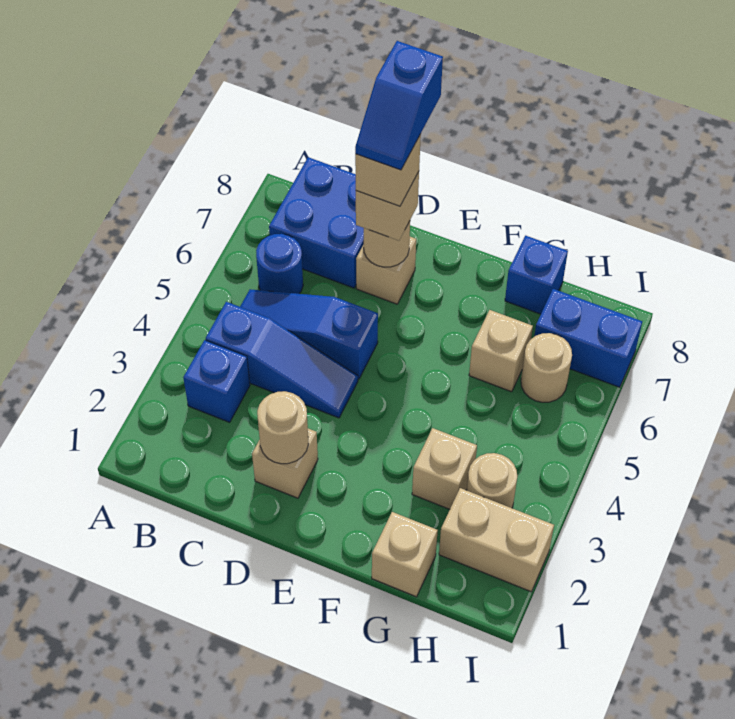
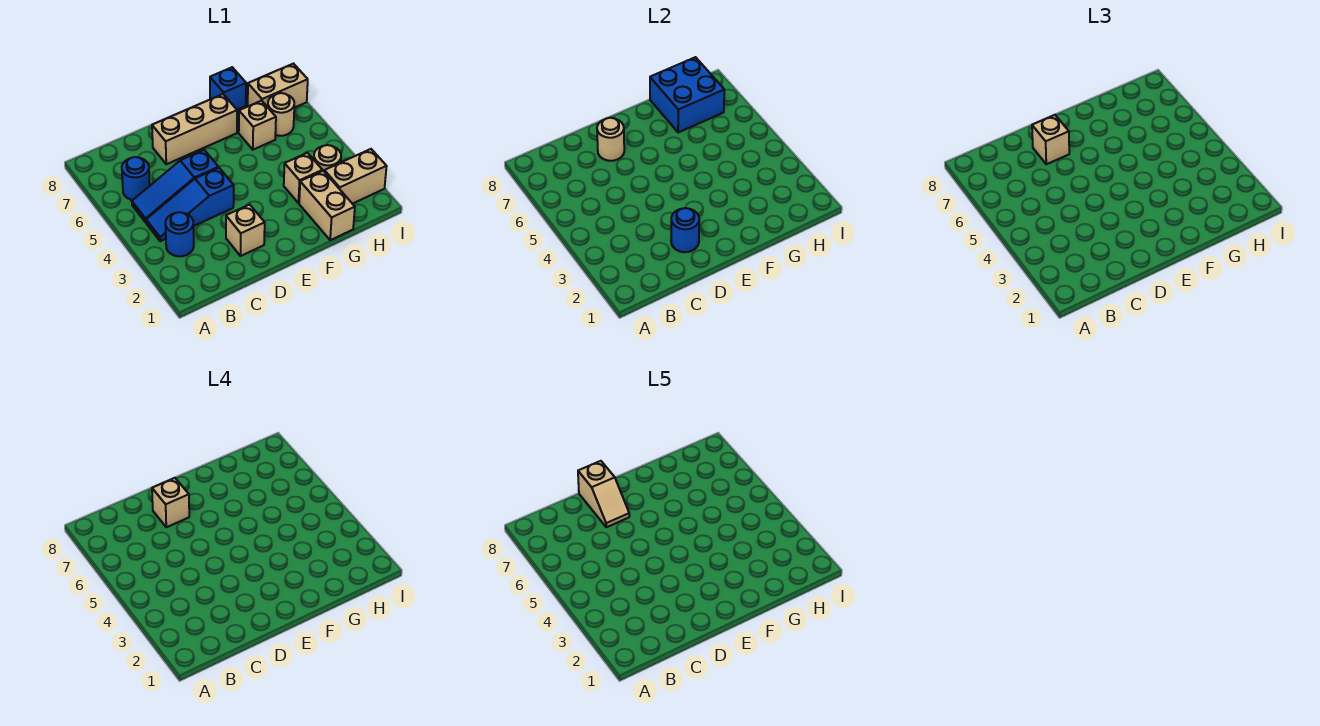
blue 1x1 brick [183,340,250,422] -> blue 1x1 round brick [165,212,194,256]
blue 1x3 slope [206,302,358,418] -> blue 1x3 slope turned to [146,168,234,241]
blue 2x2 brick [269,157,364,288] -> blue 2x2 brick moved to [650,57,724,133]
tan 1x1 round brick [257,391,309,464] -> blue 1x1 round brick [671,208,699,252]
tan 1x1 brick [356,237,416,304] -> tan 1x3 brick [152,94,237,164]
blue 1x2 slope [355,41,443,170] -> tan 1x2 slope [578,461,629,527]
tan 1x1 brick [372,512,438,597] -> tan 1x2 brick [299,171,355,240]
blue 1x2 brick [534,289,642,387] -> tan 1x2 brick [248,64,308,108]

